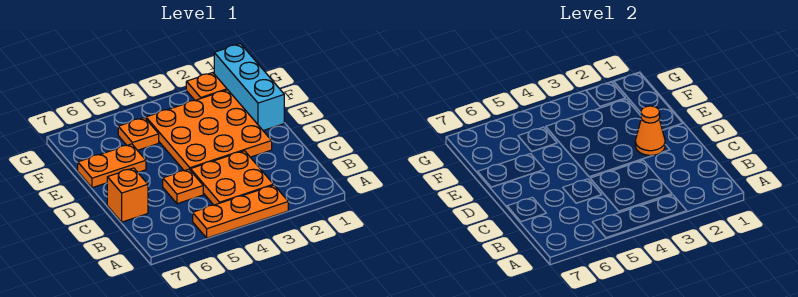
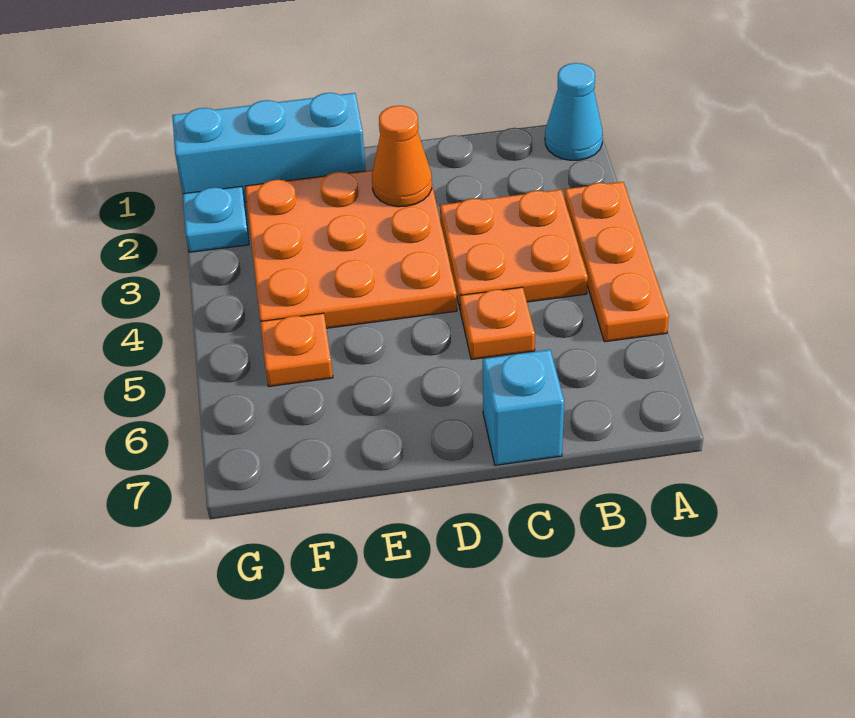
none -> cyan 1x1 cone [545,63,603,160]
orange 1x1 brick [107,168,148,222] -> cyan 1x1 brick [483,350,564,465]
orange 1x2 plate [78,144,146,188] -> none
orange 1x1 plate [186,73,227,100] -> cyan 1x1 plate [183,186,249,252]

